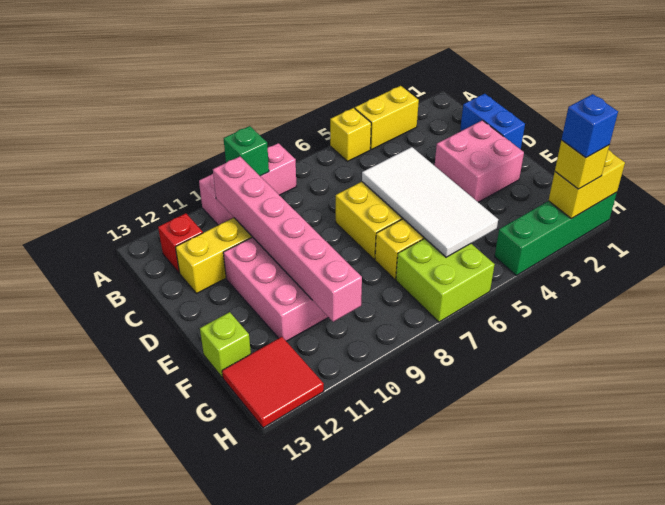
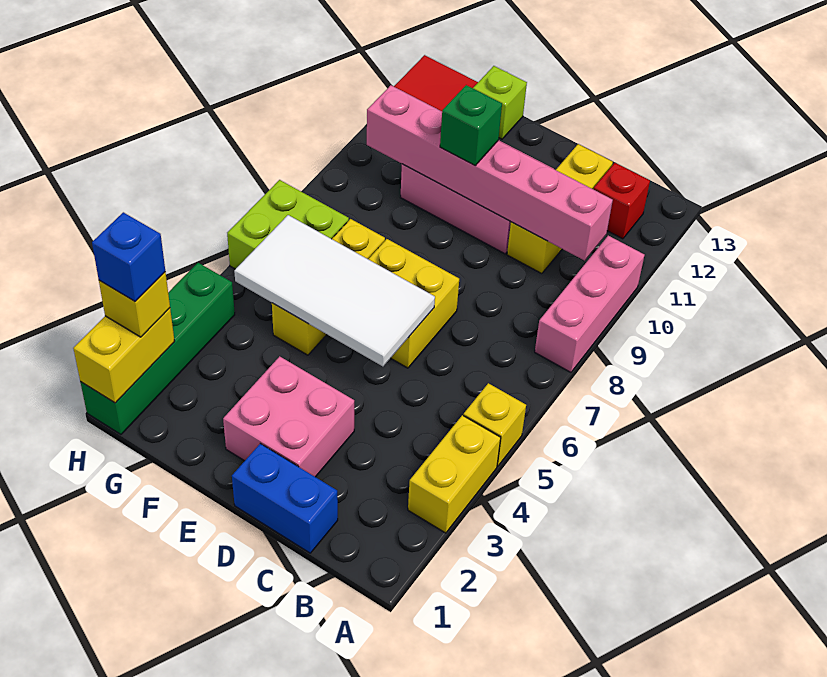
green 1x1 brick [224,126,269,176] -> green 1x1 brick moved to [440,85,502,165]

